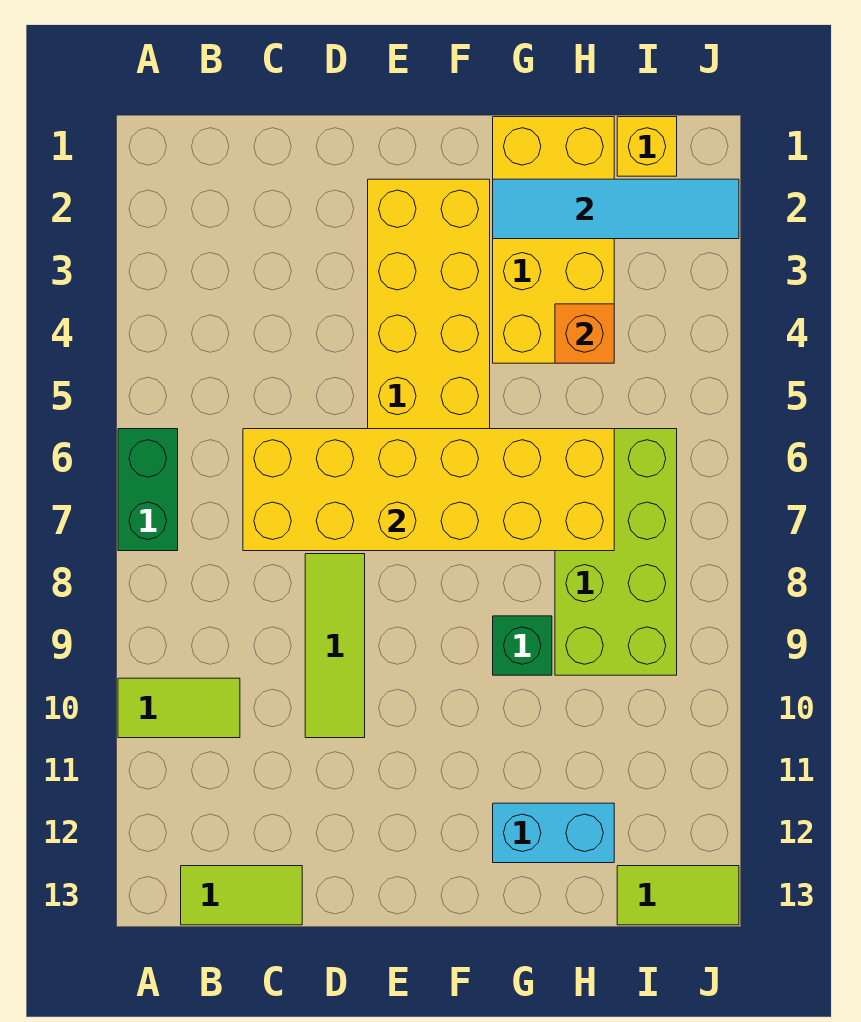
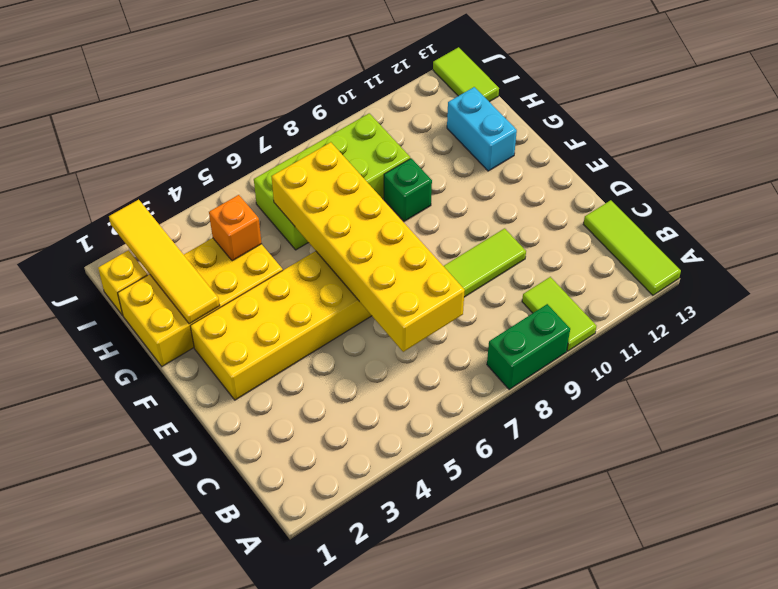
green 1x2 brick [118,429,178,551] -> green 1x2 brick moved to [487,304,570,390]
lime 1x2 tile [181,866,302,925] -> lime 1x3 tile [583,200,681,295]
cyan 1x4 tile [493,179,739,239] -> yellow 1x4 tile [109,200,220,324]

